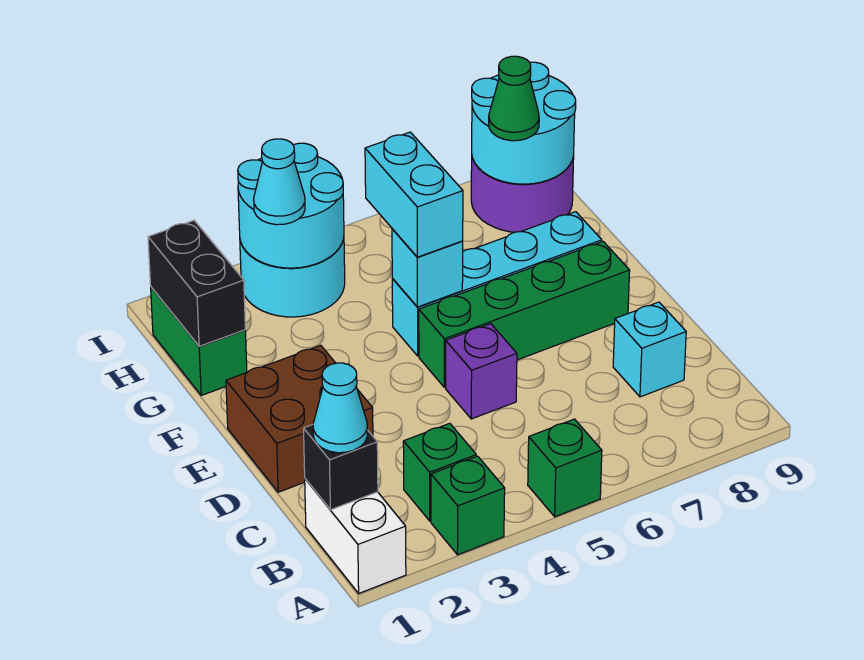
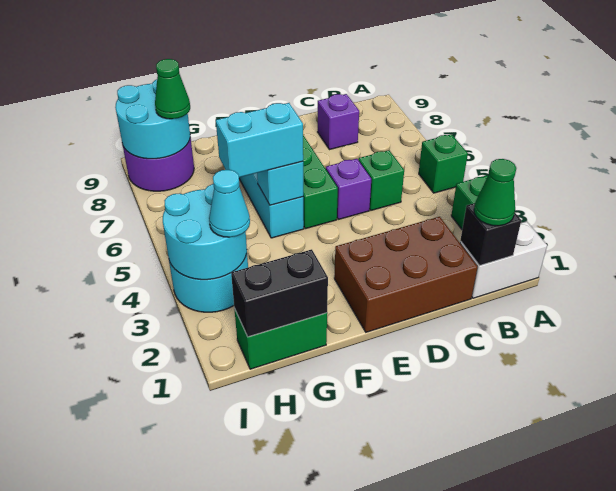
cyan 1x1 cone [313,363,367,453] -> green 1x1 cone [474,159,516,226]
green 1x1 brick [403,423,476,521] -> green 1x1 brick moved to [359,150,404,210]
cyan 1x1 brick [613,302,686,397] -> purple 1x1 brick [318,94,359,150]
brown 2x2 brick [226,345,373,492] -> brown 2x3 brick [334,217,478,332]

